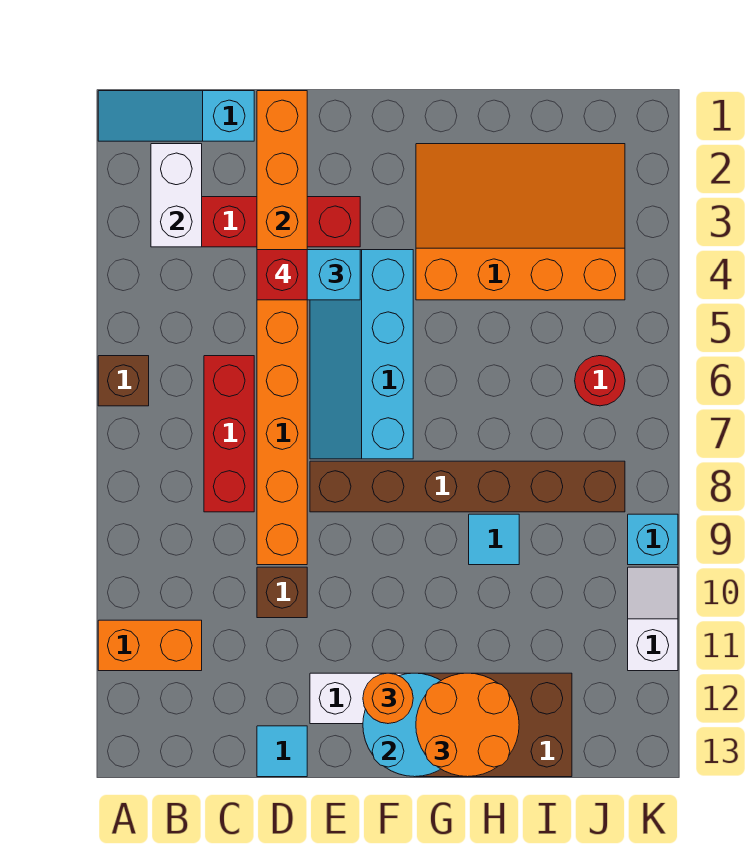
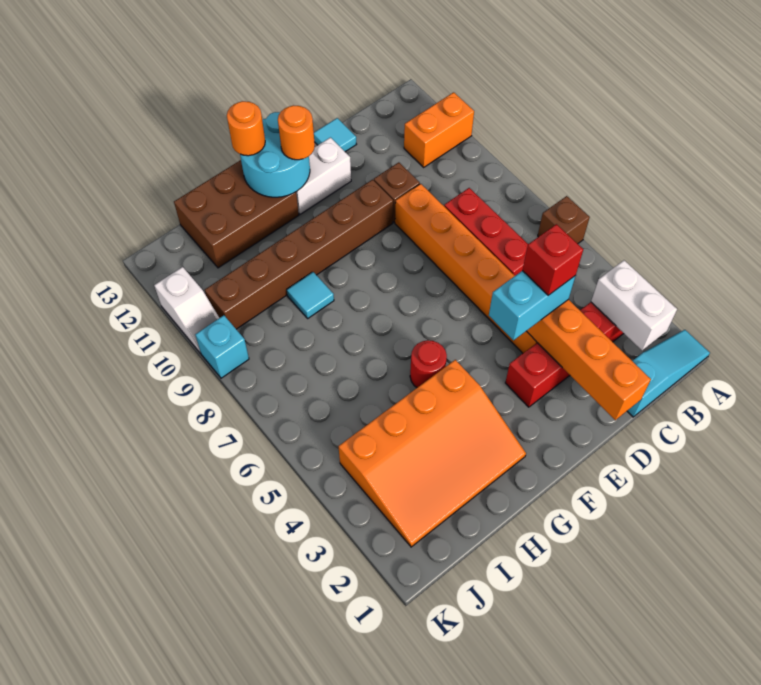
cyan 2x4 slope [310,250,413,459] -> none
brown 1x6 brick [310,461,625,512] -> brown 1x6 brick moved to [205,180,393,329]
orange 2x2 round brick [416,673,519,777] -> orange 1x1 round brick [227,101,265,156]
red 1x1 round brick [575,356,625,406] -> red 1x1 round brick moved to [410,340,447,388]

